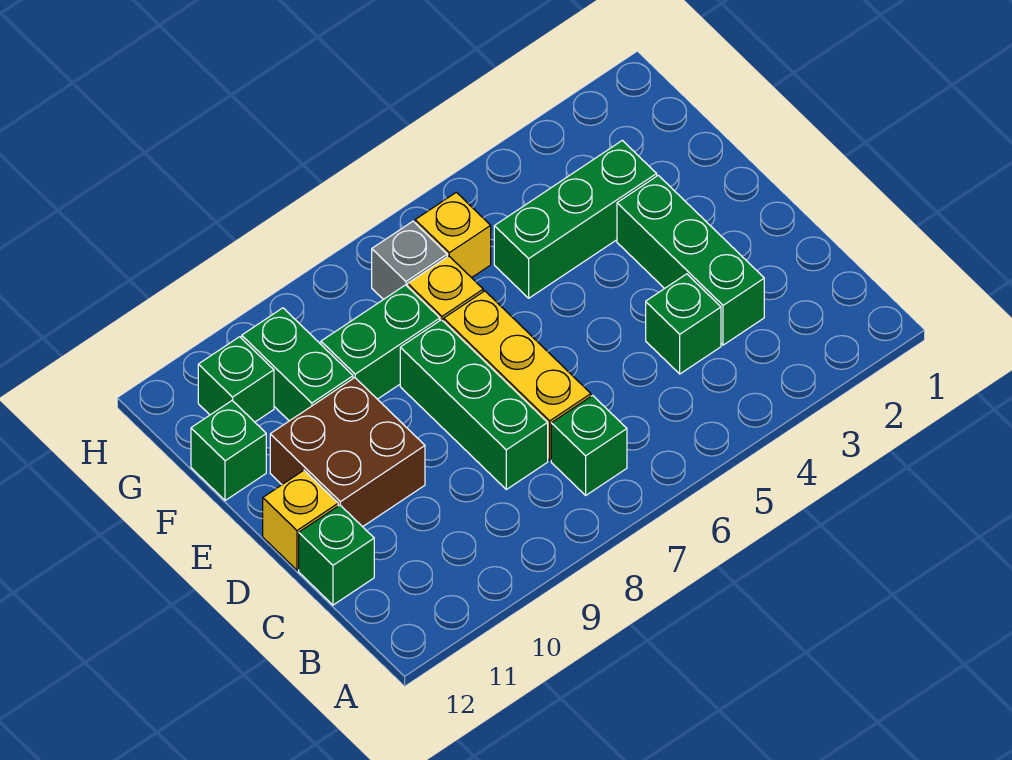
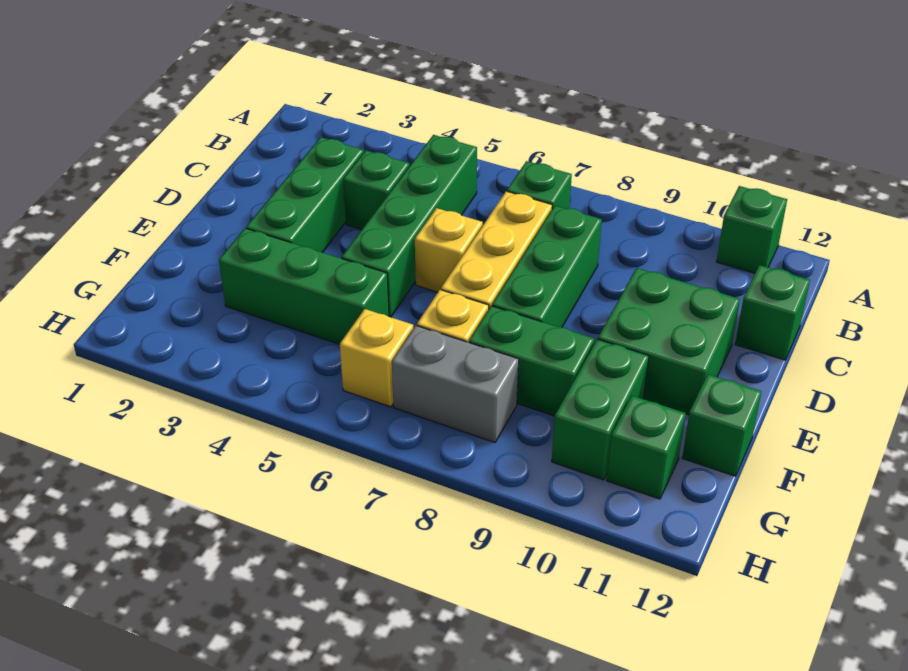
none -> green 1x1 brick [717,186,787,273]
none -> green 1x4 brick [342,135,477,317]
brown 2x2 brick [270,378,425,527] -> green 2x2 brick [598,268,740,415]
yellow 1x1 brick [263,470,338,570] -> yellow 1x1 brick moved to [415,208,483,292]
grey 1x1 brick [372,221,447,300] -> grey 1x2 brick [392,326,519,442]

